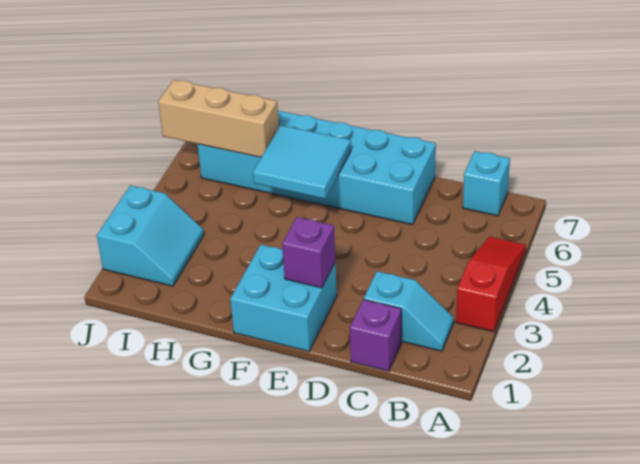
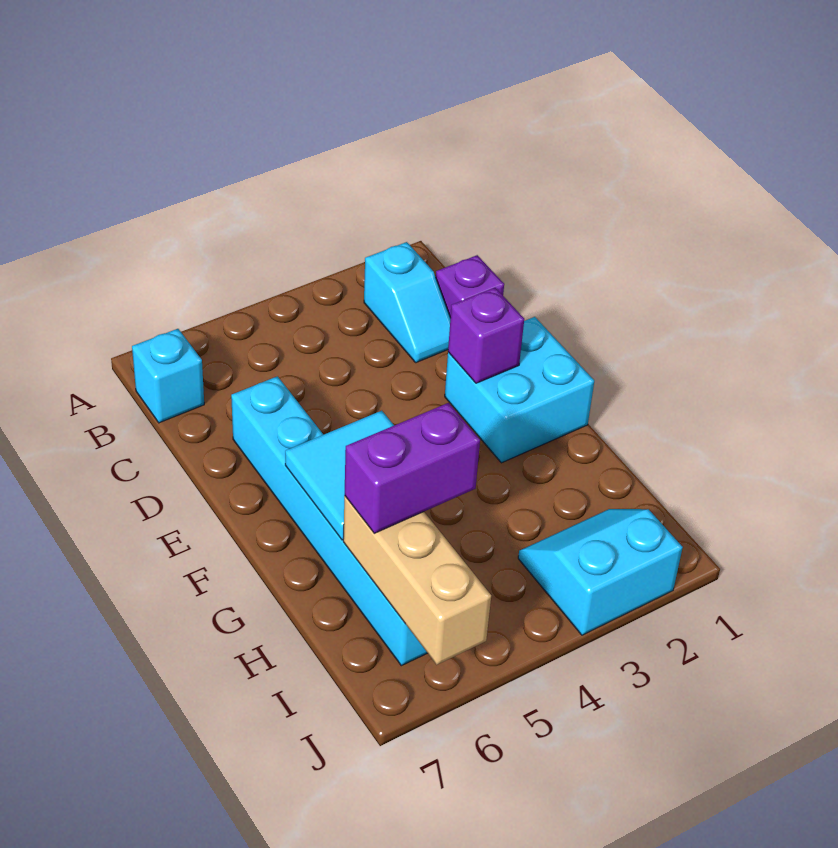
red 1x3 slope [456,237,526,332] -> none
cyan 1x2 slope [364,271,454,351] -> cyan 1x2 slope turned to [364,242,450,363]
cyan 2x6 brick [198,110,436,225] -> cyan 1x6 brick [231,376,427,666]
none -> purple 1x2 brick [345,403,480,533]

